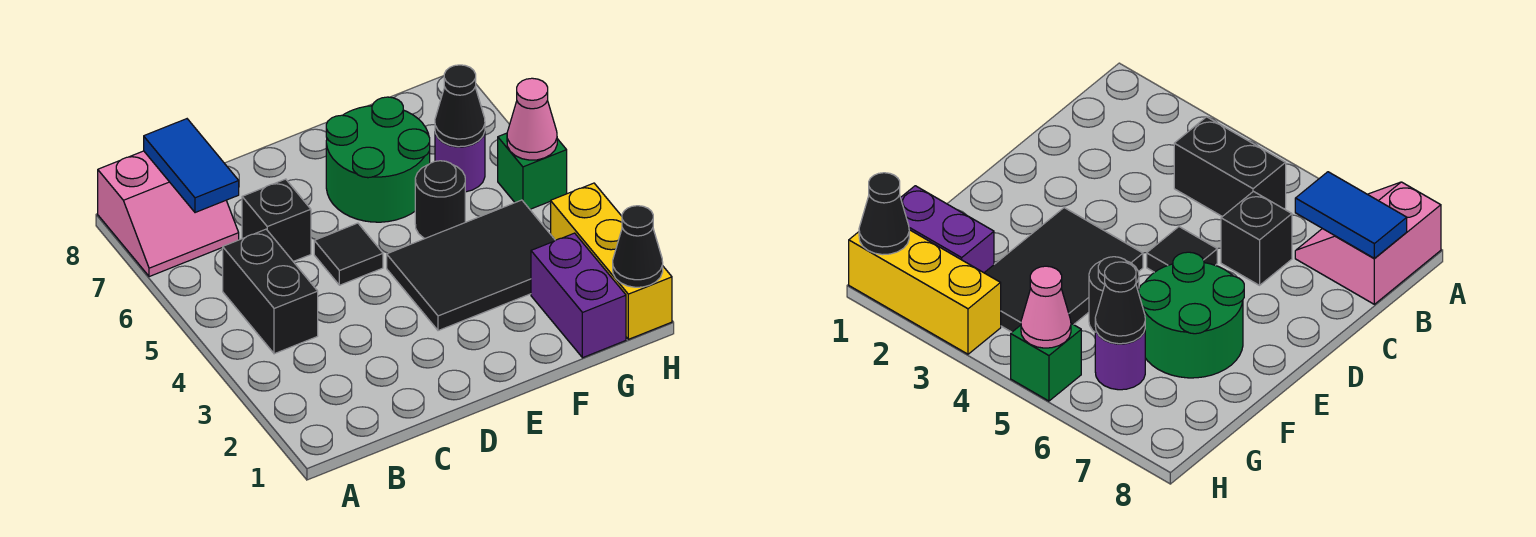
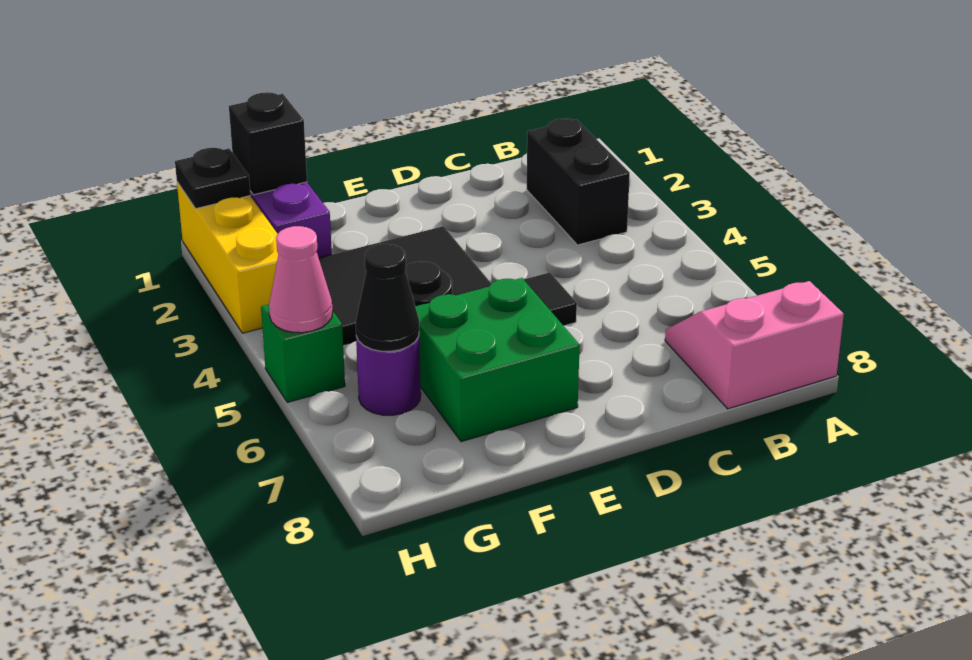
black 1x2 brick [223,229,318,354] -> black 1x2 brick moved to [527,118,630,245]
blue 1x2 tile [144,119,239,213] -> none
black 1x1 brick [242,179,311,261] -> black 1x1 brick moved to [229,92,307,195]
green 2x2 round brick [326,97,430,222] -> green 2x2 brick [415,278,580,442]
black 1x1 cone [613,206,663,287] -> black 1x1 plate [175,148,250,209]

